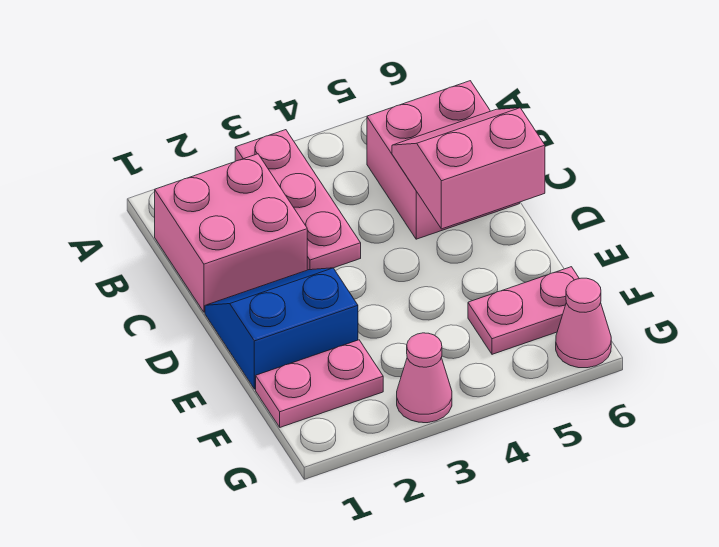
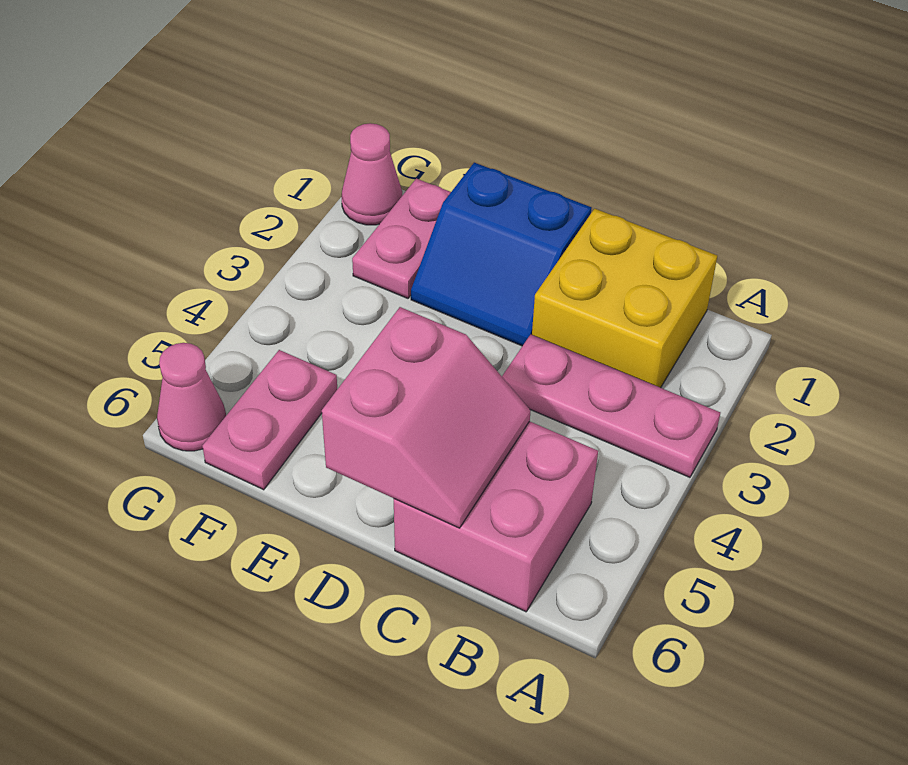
pink 2x2 brick [155,154,307,312] -> yellow 2x2 brick [532,209,717,388]
blue 2x2 slope [205,268,358,389] -> blue 2x2 slope turned to [411,163,591,346]
pink 1x1 cone [397,333,452,423] -> pink 1x1 cone moved to [341,123,402,225]

